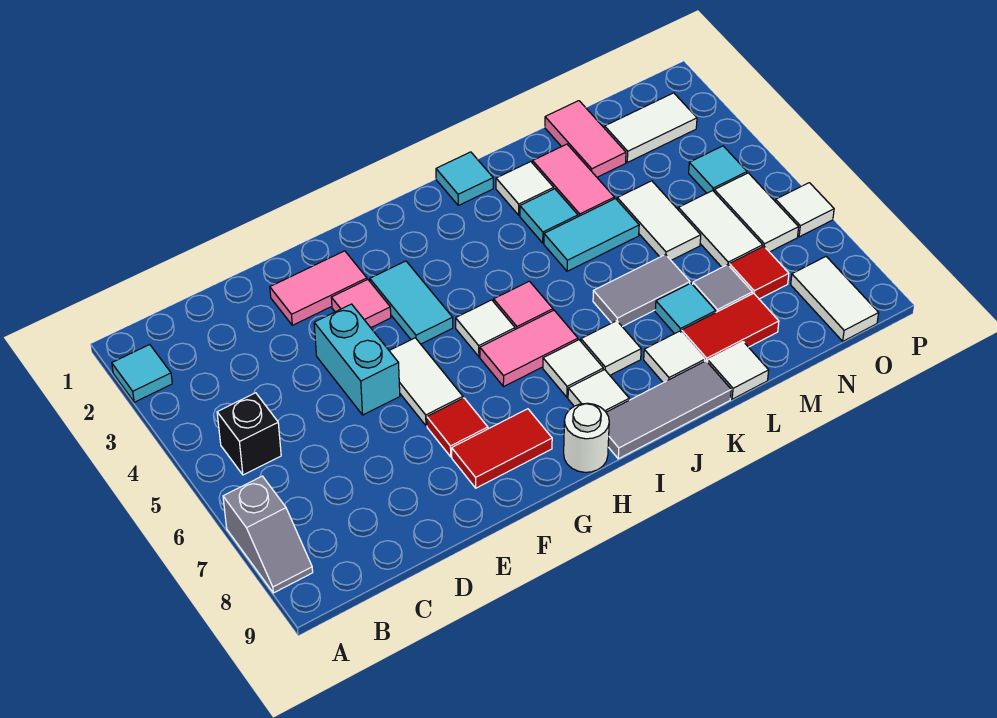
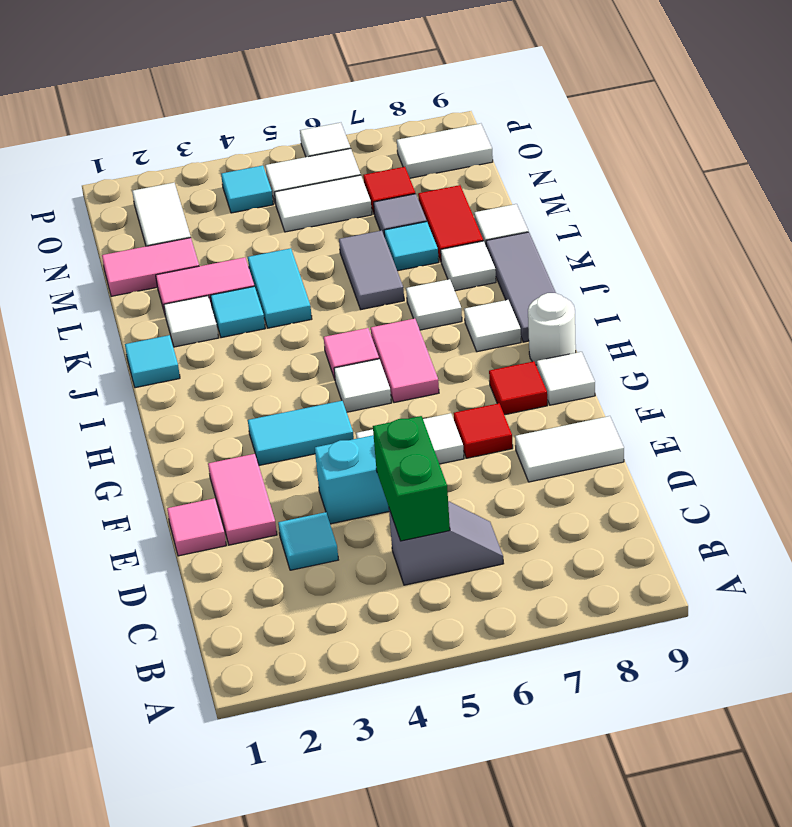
cyan 1x1 tile [112,345,172,402] -> cyan 1x1 tile moved to [278,512,338,570]
grey 1x2 slope [223,476,313,593] -> grey 1x2 slope moved to [389,501,504,585]
black 1x1 brick [217,393,281,475] -> none
none -> green 1x2 brick [373,416,450,541]
pink 1x1 tile [331,280,391,328] -> pink 1x1 tile moved to [167,498,226,556]
red 1x2 tile [452,409,552,488] -> red 1x1 tile [489,361,547,415]
white 1x1 tile [543,340,603,397] -> white 1x1 tile moved to [537,352,595,405]
white 1x2 tile [617,181,701,260] -> white 1x2 tile moved to [515,416,624,482]

